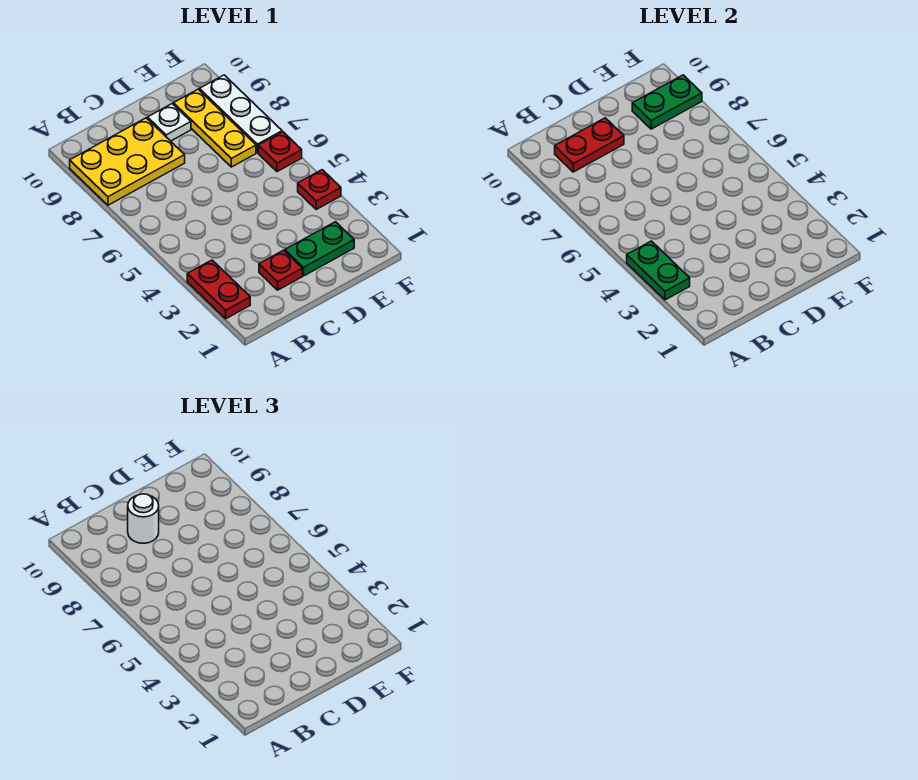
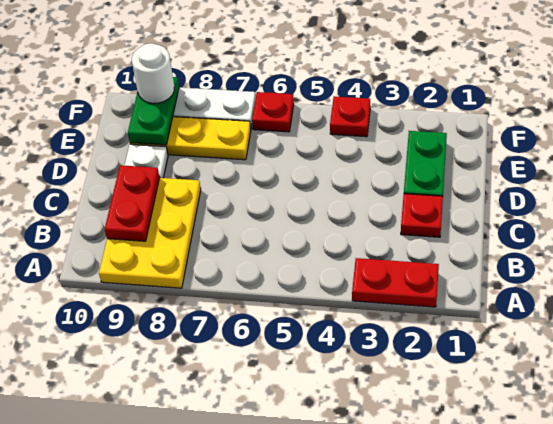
green 1x2 plate [627,241,690,300] -> none
white 1x1 round brick [128,494,159,543] -> white 1x1 round brick moved to [132,43,174,104]

